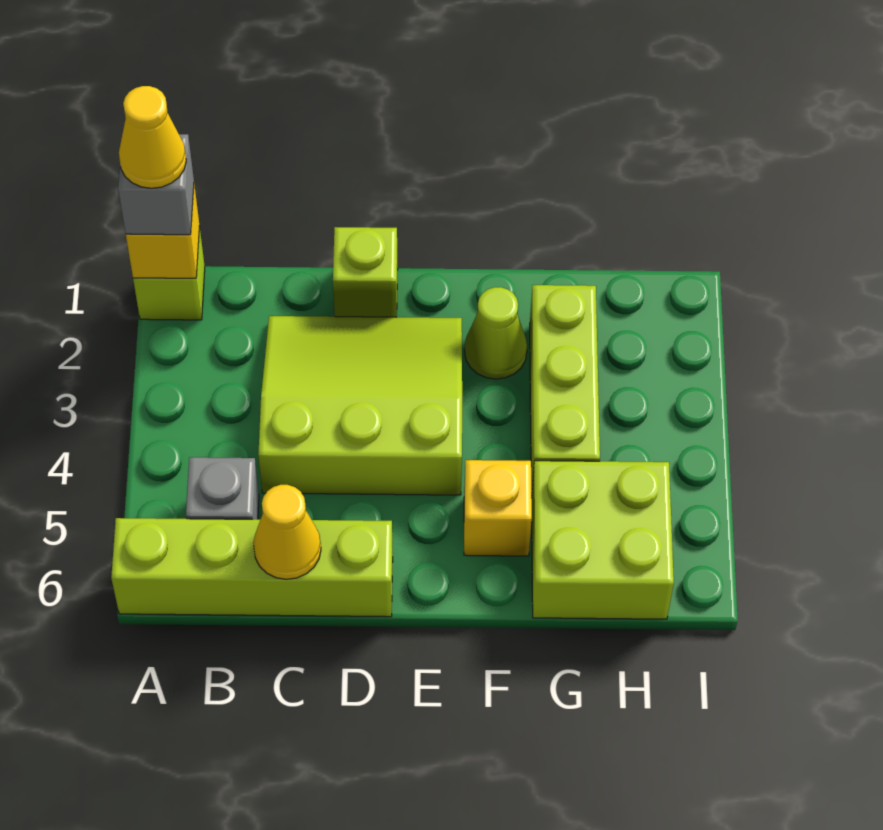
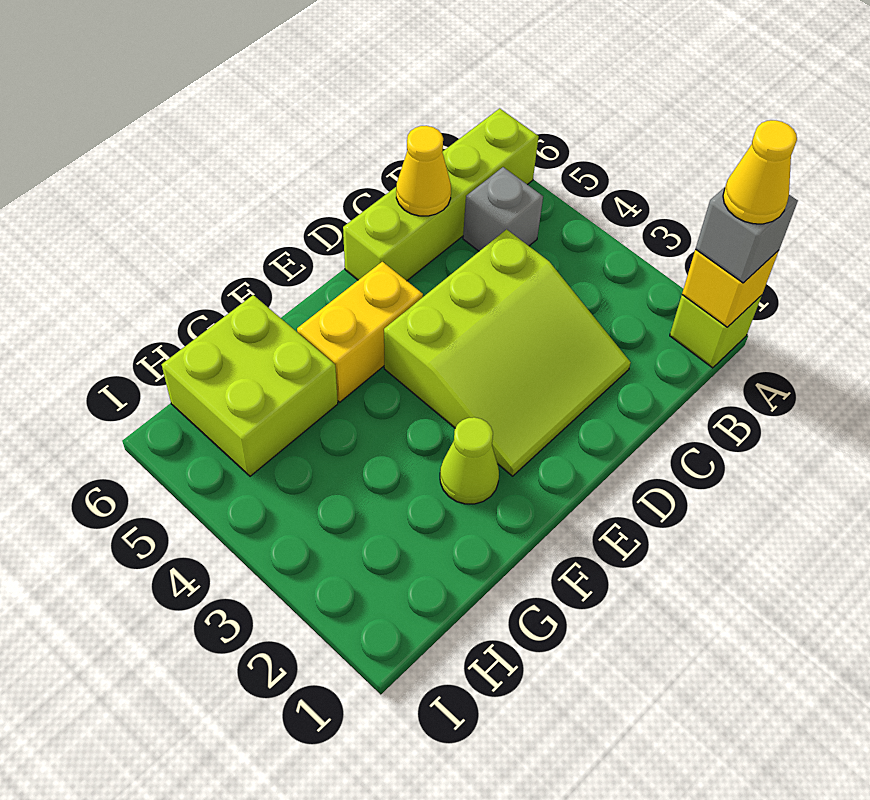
lime 1x1 brick [333,227,398,317] -> none
yellow 1x1 brick [464,460,532,556] -> yellow 1x2 brick [297,262,423,402]
lime 1x3 brick [530,285,600,494] -> none

